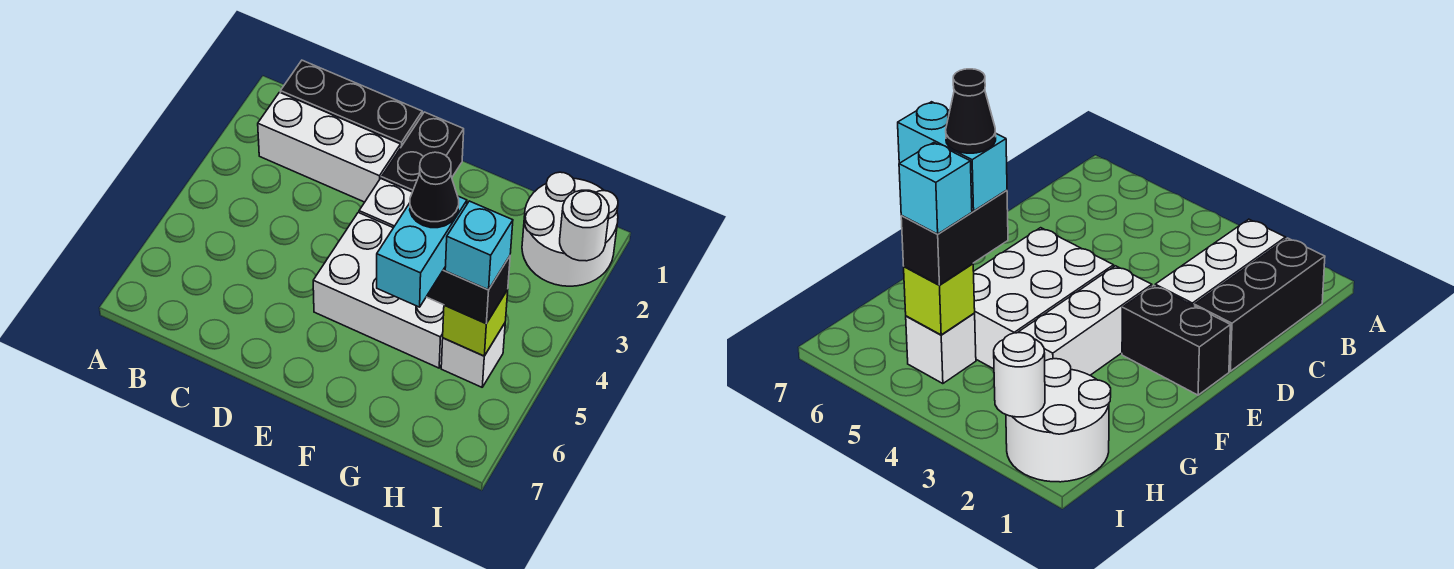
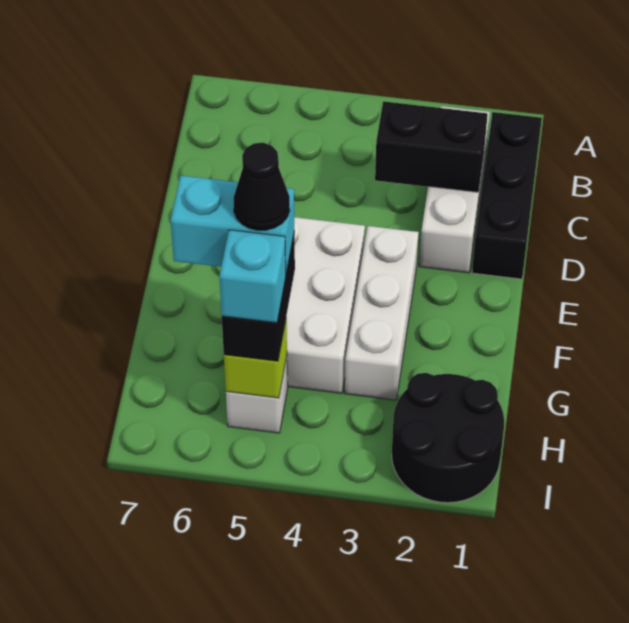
black 1x2 brick [382,112,464,192] -> black 1x2 brick moved to [375,101,488,193]
white 2x2 round brick [522,172,618,286] -> black 2x2 round brick [392,373,504,503]
white 1x1 round brick [560,190,609,261] -> none

